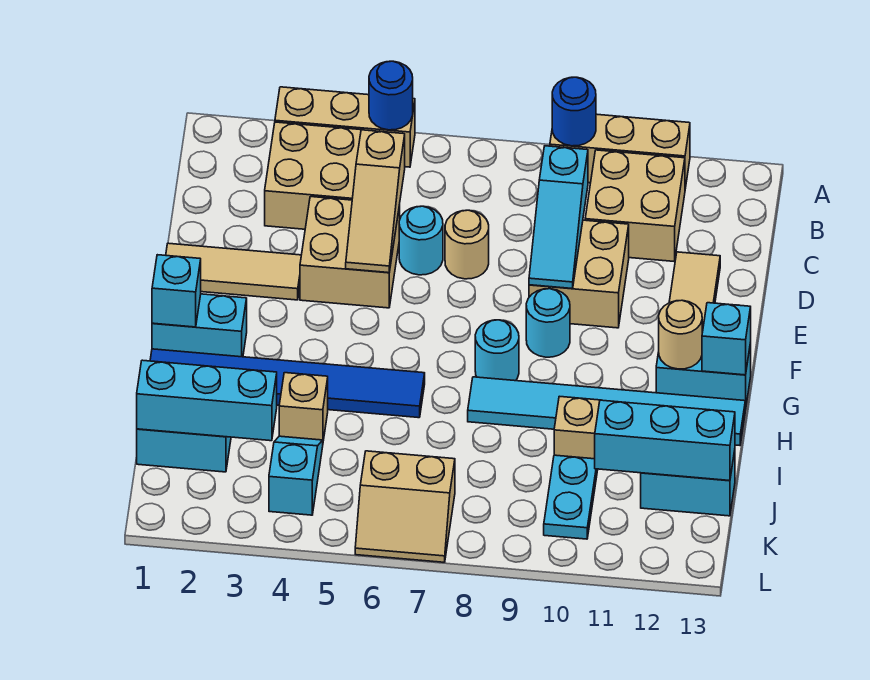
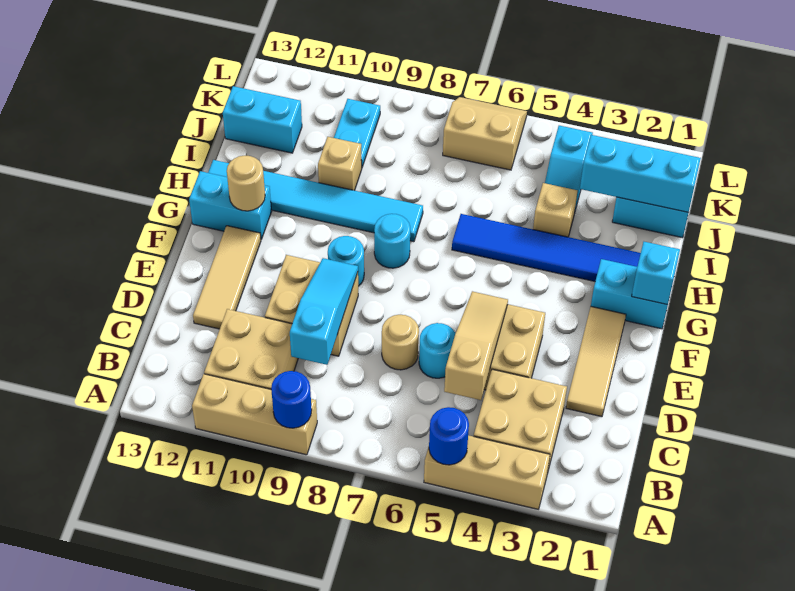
tan 1x3 tile [166,243,301,300] -> tan 1x3 tile turned to [566,307,626,417]
cyan 1x1 brick [702,303,751,375] -> none
cyan 1x3 brick [595,400,735,481] -> none

